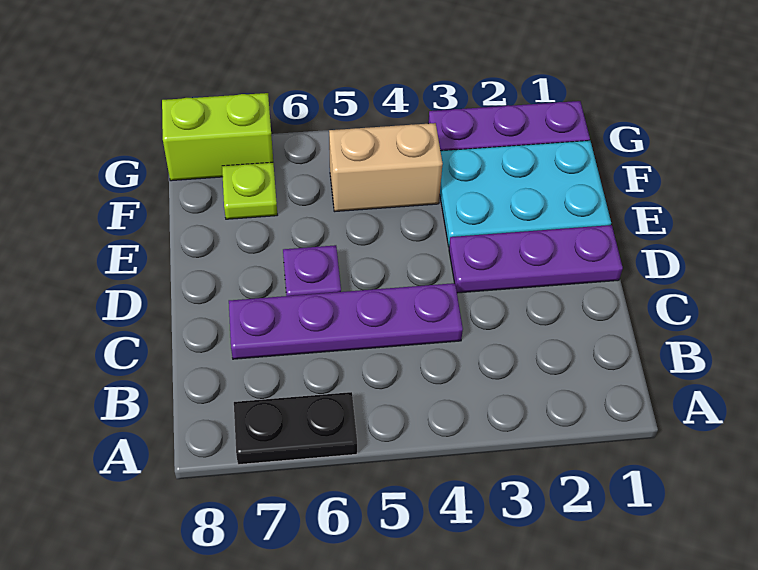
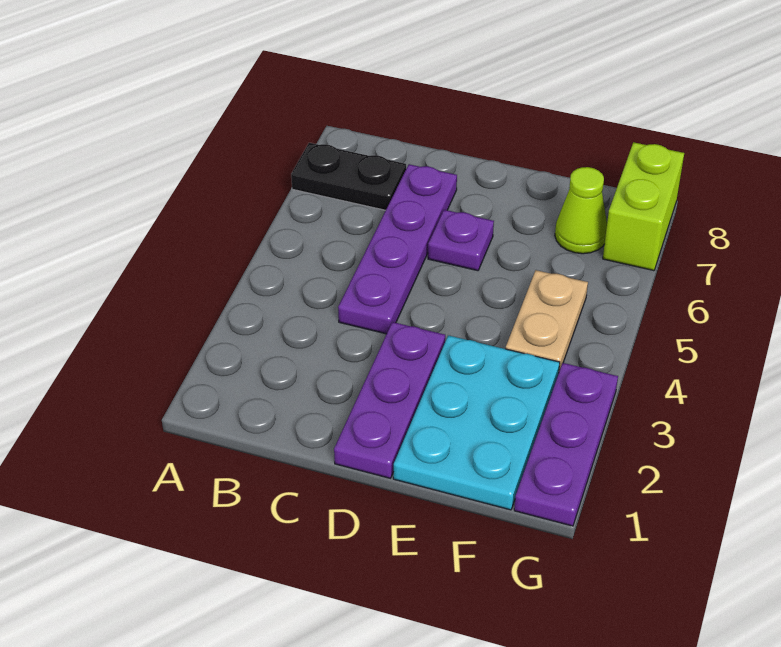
black 1x2 plate [234,392,357,465] -> black 1x2 plate turned to [291,143,406,210]
tan 1x2 brick [329,123,443,212] -> tan 1x2 plate [506,270,588,371]
lime 1x1 plate [222,162,277,219] -> lime 1x1 cone [555,167,607,254]

